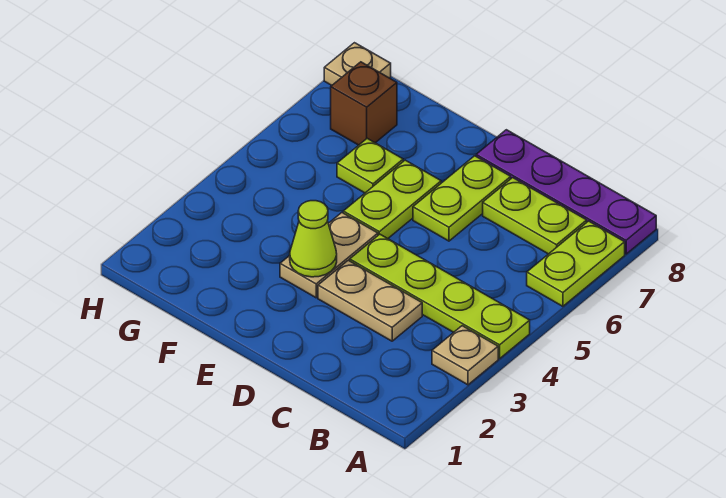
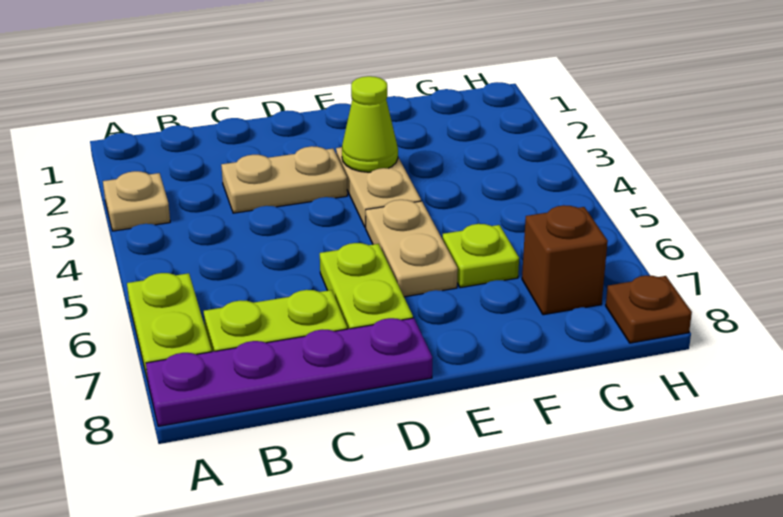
lime 1x4 plate [350,234,530,359] -> none
lime 1x2 plate [343,160,441,239] -> tan 1x2 plate [366,200,458,297]
tan 1x1 plate [324,43,391,85] -> brown 1x1 plate [606,275,692,343]

